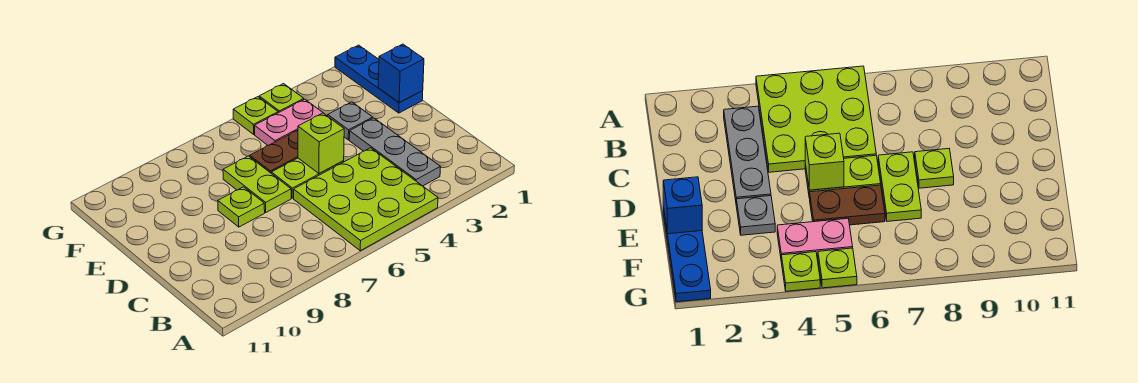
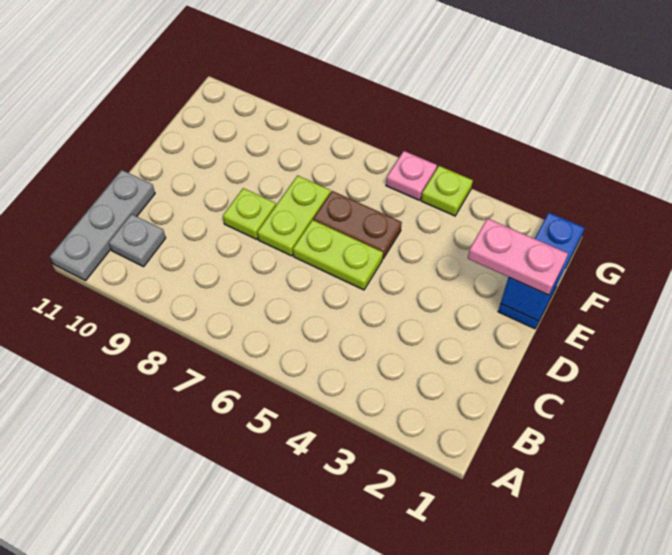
lime 3x3 plate [294,148,438,251] -> none
grey 1x3 plate [349,118,440,186] -> grey 1x3 plate moved to [50,170,155,281]
lime 1x1 brick [298,113,344,174] -> none
grey 1x1 plate [328,102,373,140] -> grey 1x1 plate moved to [109,214,166,267]
pink 1x2 plate [255,99,323,145] -> pink 1x2 plate moved to [468,218,568,295]
lime 1x1 plate [233,97,278,134] -> pink 1x1 plate [386,151,437,200]

